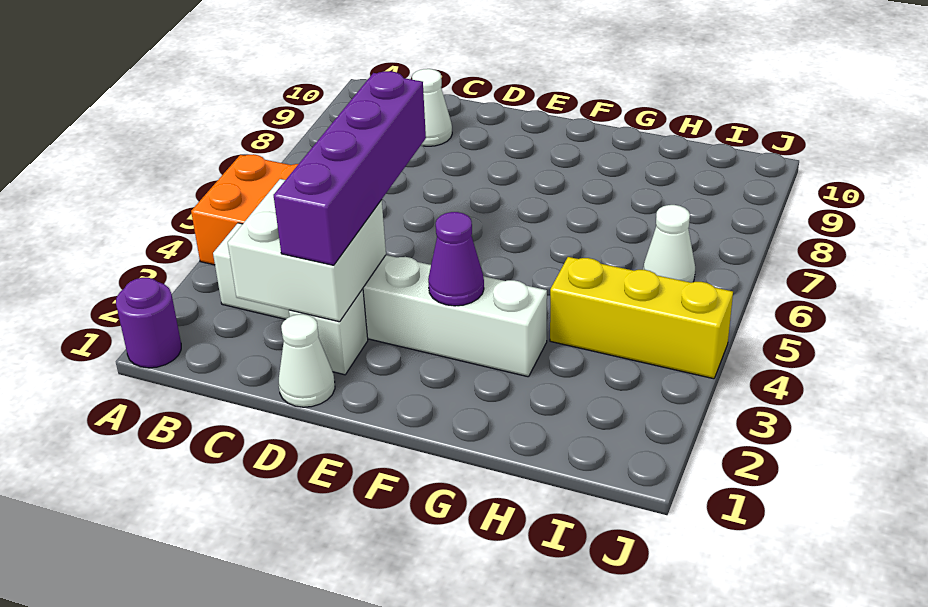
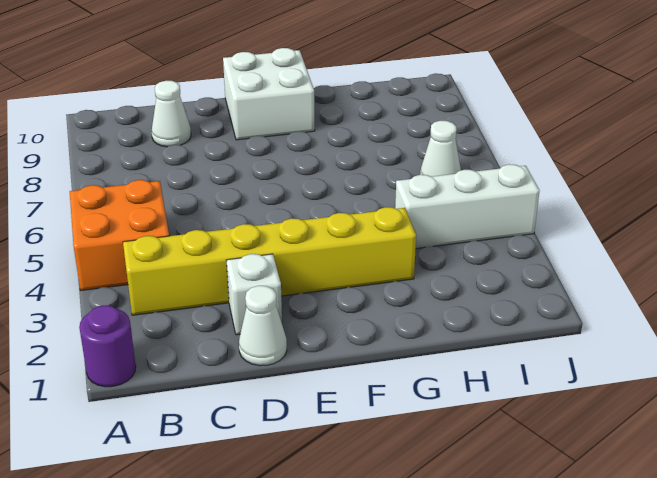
white 1x6 brick [213,223,547,377] -> yellow 1x6 brick [123,207,416,315]
white 2x2 brick [228,179,386,322] -> white 2x2 brick moved to [223,48,315,140]
purple 1x4 brick [274,71,426,265] -> none
purple 1x1 cone [428,212,484,306] -> none
yellow 1x3 brick [550,257,733,379] -> white 1x3 brick [395,164,540,248]

